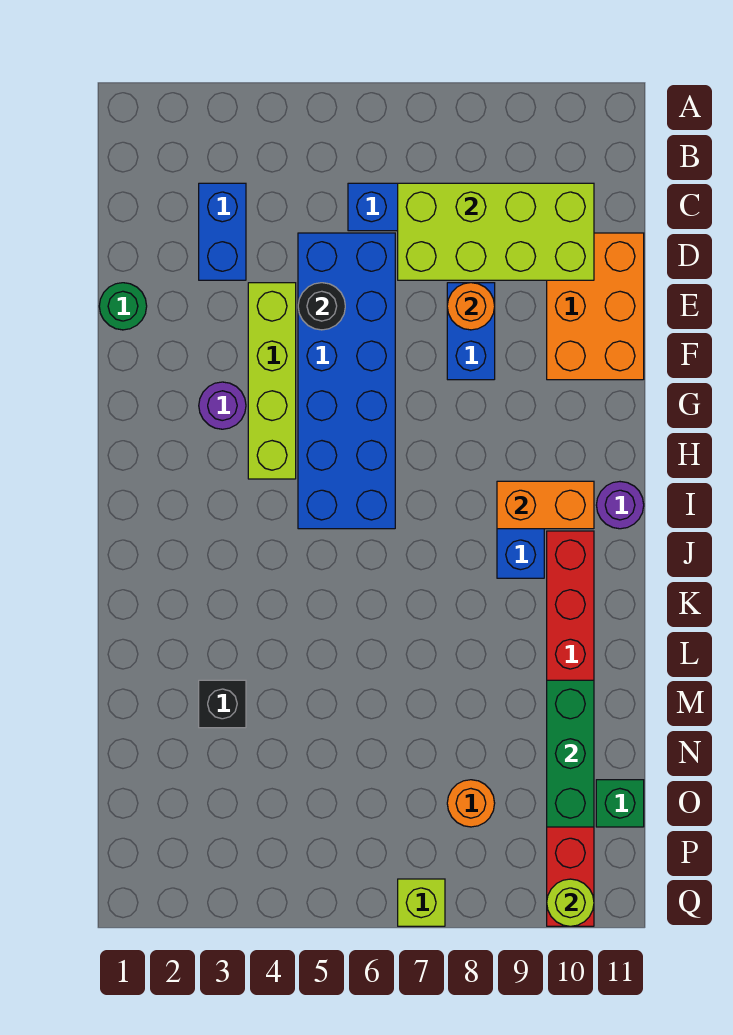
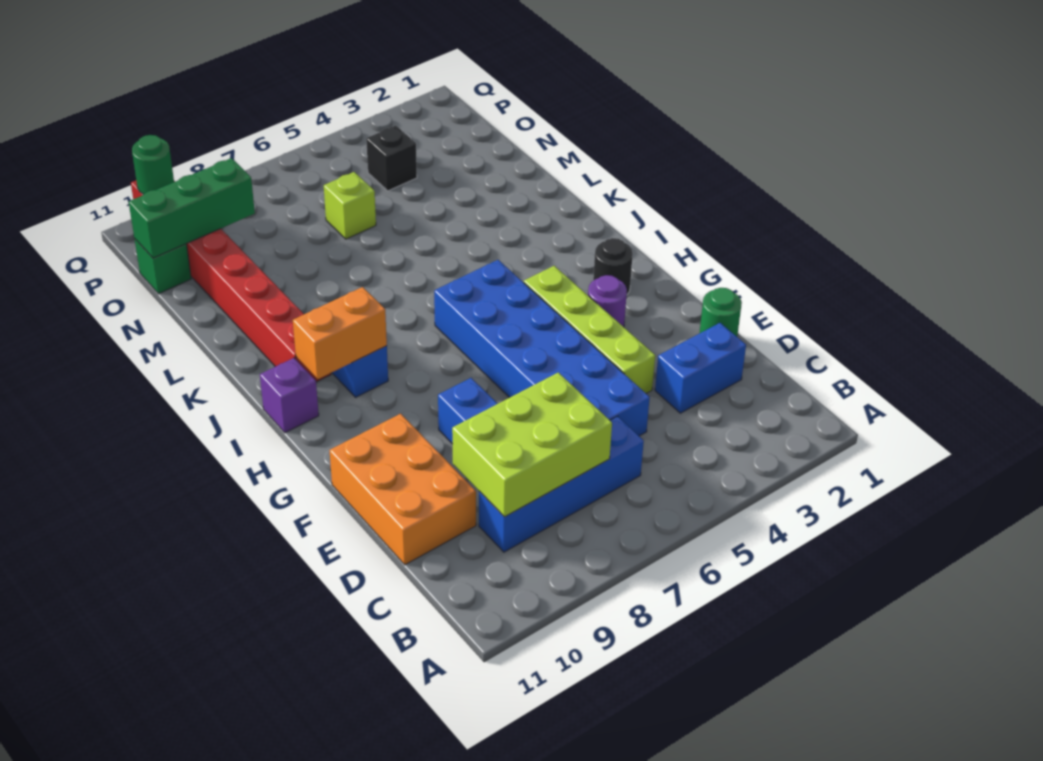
blue 1x2 brick [199,183,246,280] -> blue 1x2 brick turned to [655,323,746,413]
lime 2x4 brick [398,183,594,280] -> lime 2x3 brick [452,372,612,517]
black 1x1 round brick [298,283,345,330] -> black 1x1 round brick moved to [593,238,633,294]
orange 1x1 round brick [447,283,495,330] -> none
purple 1x1 round brick [596,482,644,529] -> purple 1x1 brick [260,358,319,433]
black 1x1 brick [199,680,246,728] -> black 1x1 brick moved to [366,126,417,191]
green 1x3 brick [547,680,594,827] -> green 1x3 brick turned to [129,158,255,258]
orange 1x1 round brick [447,780,495,827] -> none
lime 1x1 brick [398,879,445,926] -> lime 1x1 brick moved to [324,172,376,239]
lime 1x1 round brick [547,879,594,926] -> green 1x1 round brick [132,135,174,194]

